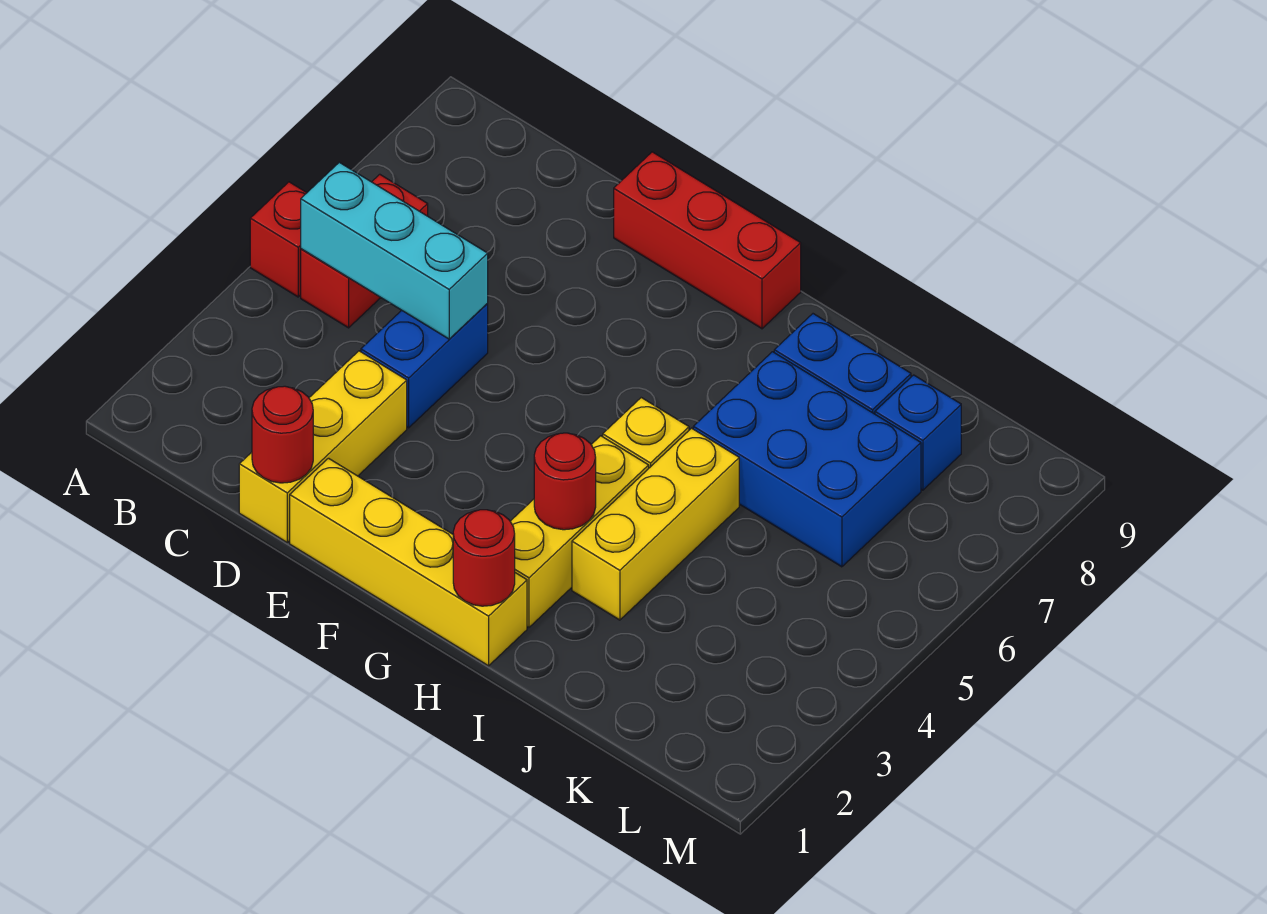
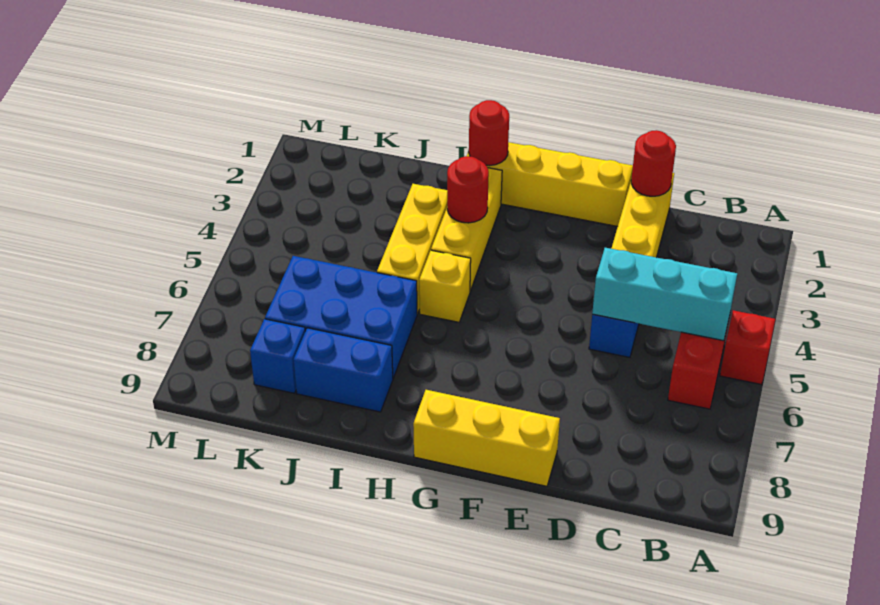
red 1x3 brick [614,152,801,329] -> yellow 1x3 brick [413,390,560,486]

